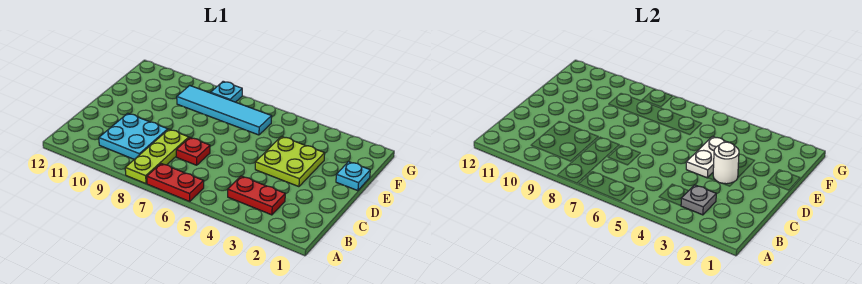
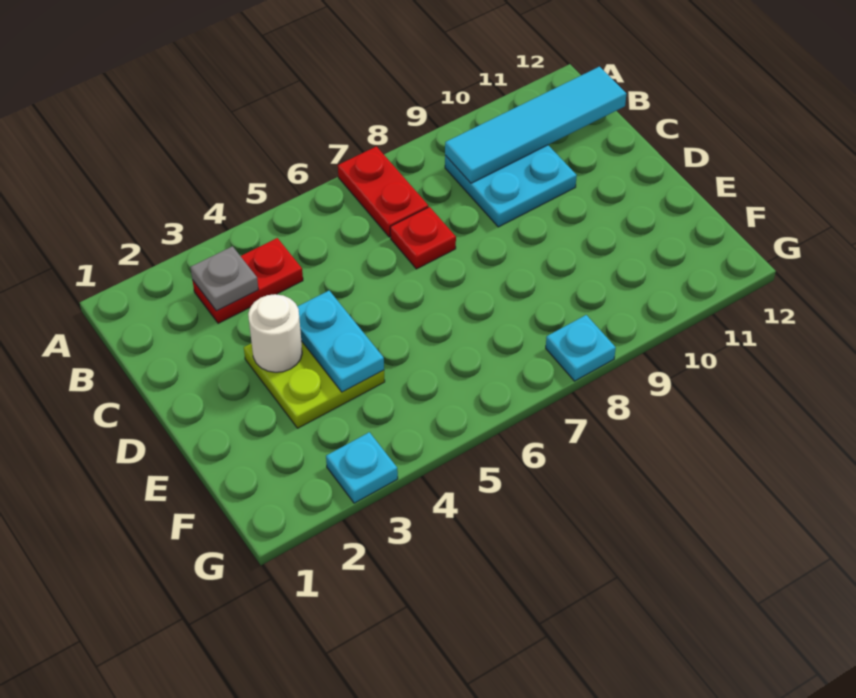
red 1x2 plate [147,164,204,201] -> red 1x2 plate turned to [338,146,428,237]
lime 1x3 plate [125,129,189,184] -> none
white 1x2 plate [686,136,726,178] -> cyan 1x2 plate [297,291,384,392]
cyan 1x1 plate [336,162,370,191] -> cyan 1x1 plate moved to [326,432,398,503]
cyan 1x4 tile [177,86,272,135] -> cyan 1x4 tile moved to [445,67,626,183]

